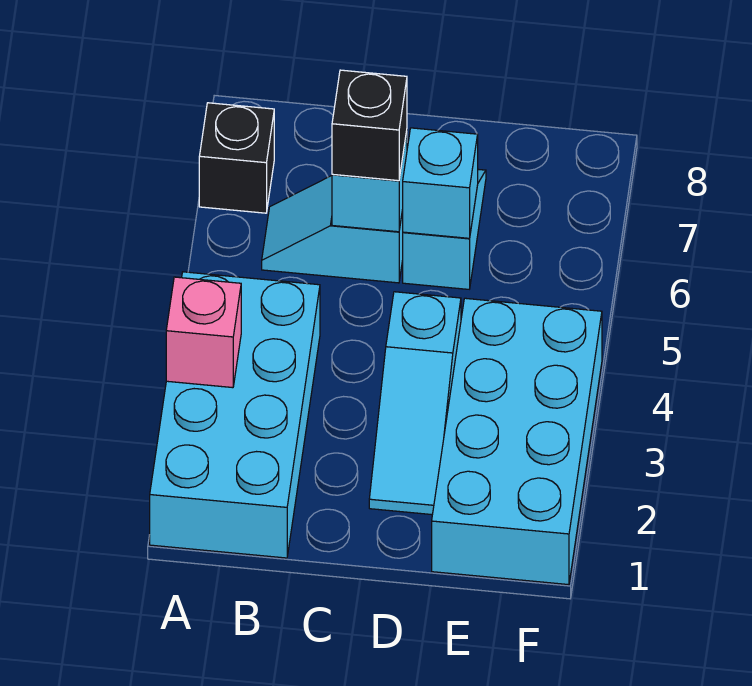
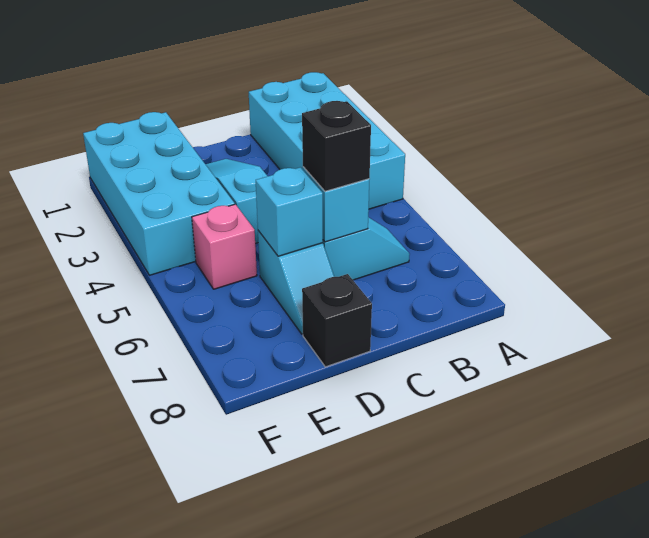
pink 1x1 brick [166,277,241,388] -> pink 1x1 brick moved to [192,204,257,289]
black 1x1 brick [199,103,274,213] -> black 1x1 brick moved to [302,274,372,367]

